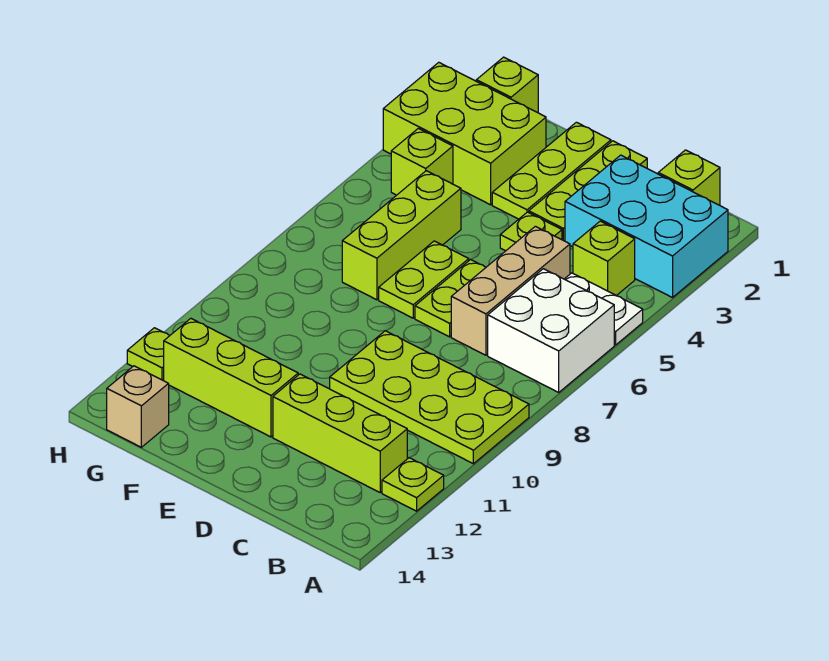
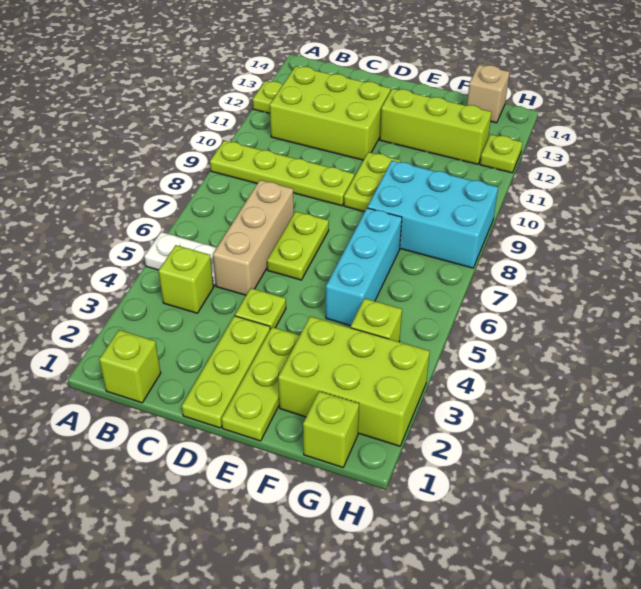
cyan 2x3 brick [565,155,728,298] -> cyan 2x3 brick moved to [367,161,498,268]
white 2x2 brick [488,269,614,392] -> none
lime 2x4 plate [330,331,529,464] -> lime 1x4 plate [210,141,354,206]
lime 1x3 brick [273,374,407,492] -> lime 2x3 brick [270,66,391,160]
lime 1x2 plate [379,241,469,318] -> lime 1x2 plate moved to [344,152,400,212]
lime 1x3 brick [342,171,461,300] -> cyan 1x3 brick [326,208,402,326]

